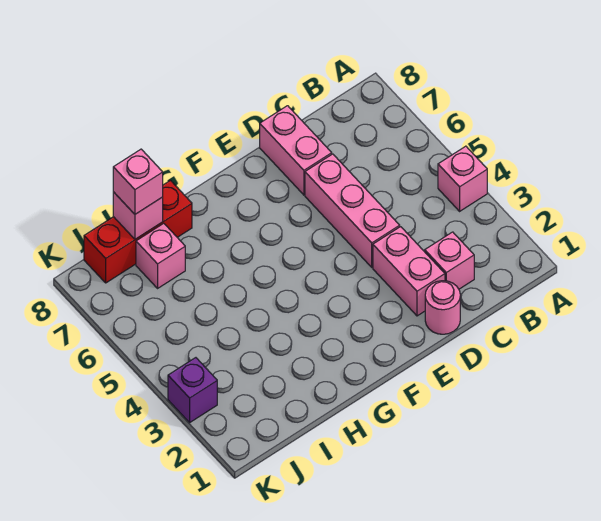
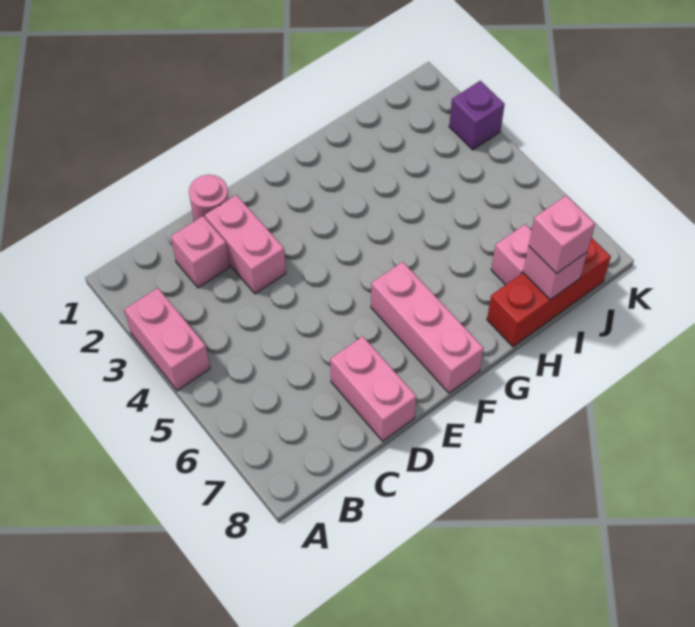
pink 1x1 brick [438,146,487,211] -> pink 1x2 brick [124,288,210,391]
pink 1x3 brick [305,154,400,267] -> pink 1x3 brick moved to [371,262,484,393]

